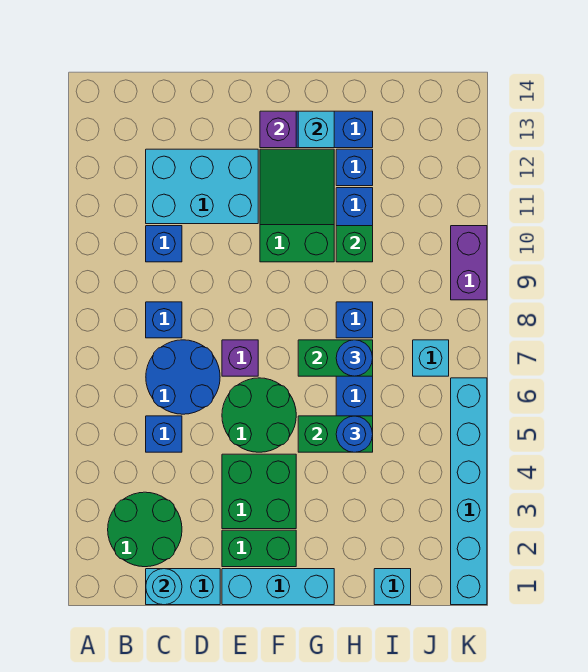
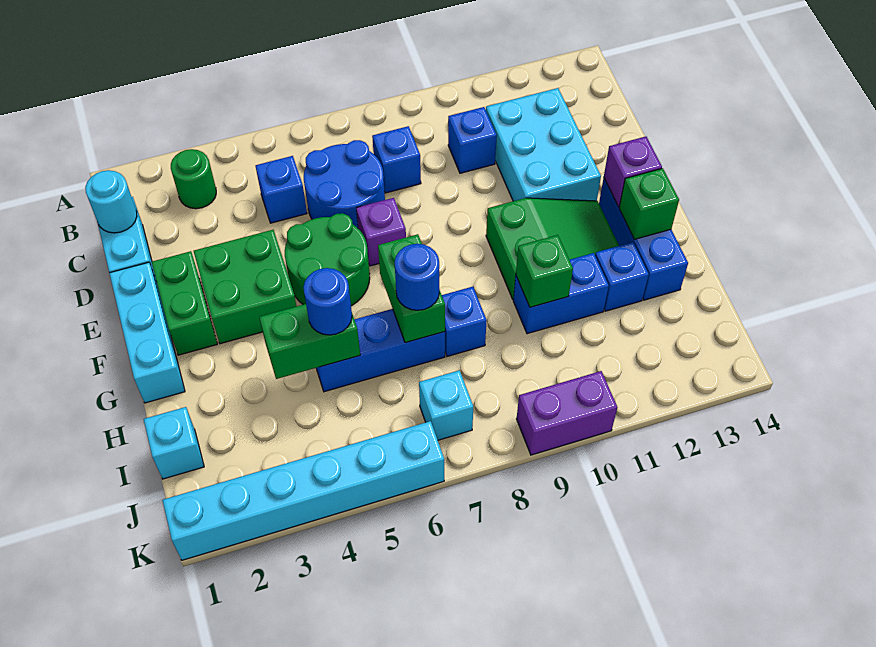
green 2x2 round brick [108,492,182,567] -> green 1x1 round brick [171,149,216,209]
green 1x2 brick [298,416,373,452] -> green 1x2 brick turned to [259,304,360,379]
cyan 1x1 brick [298,111,334,148] -> green 1x1 brick [619,168,679,239]

